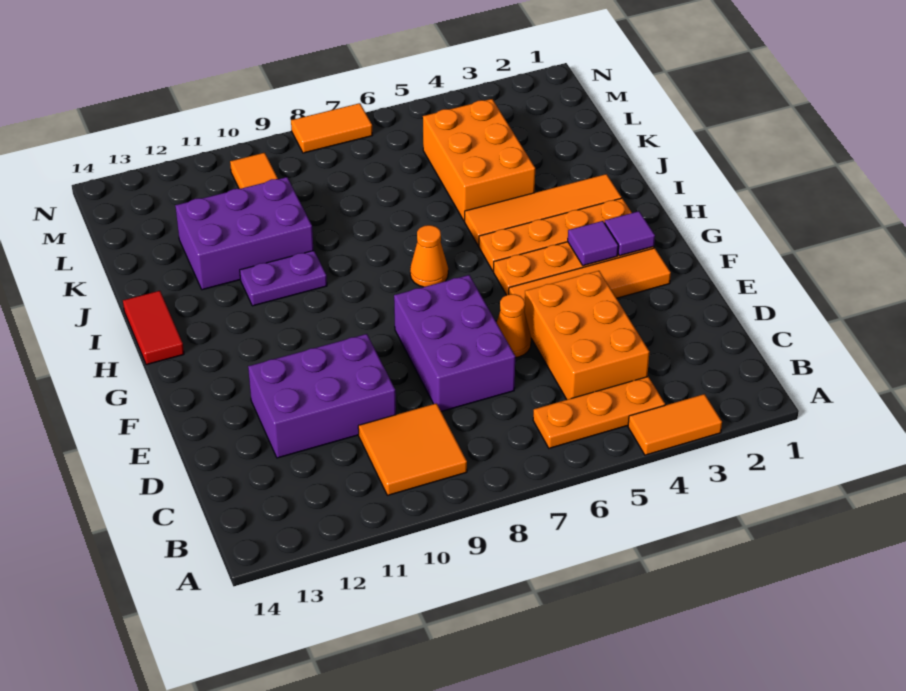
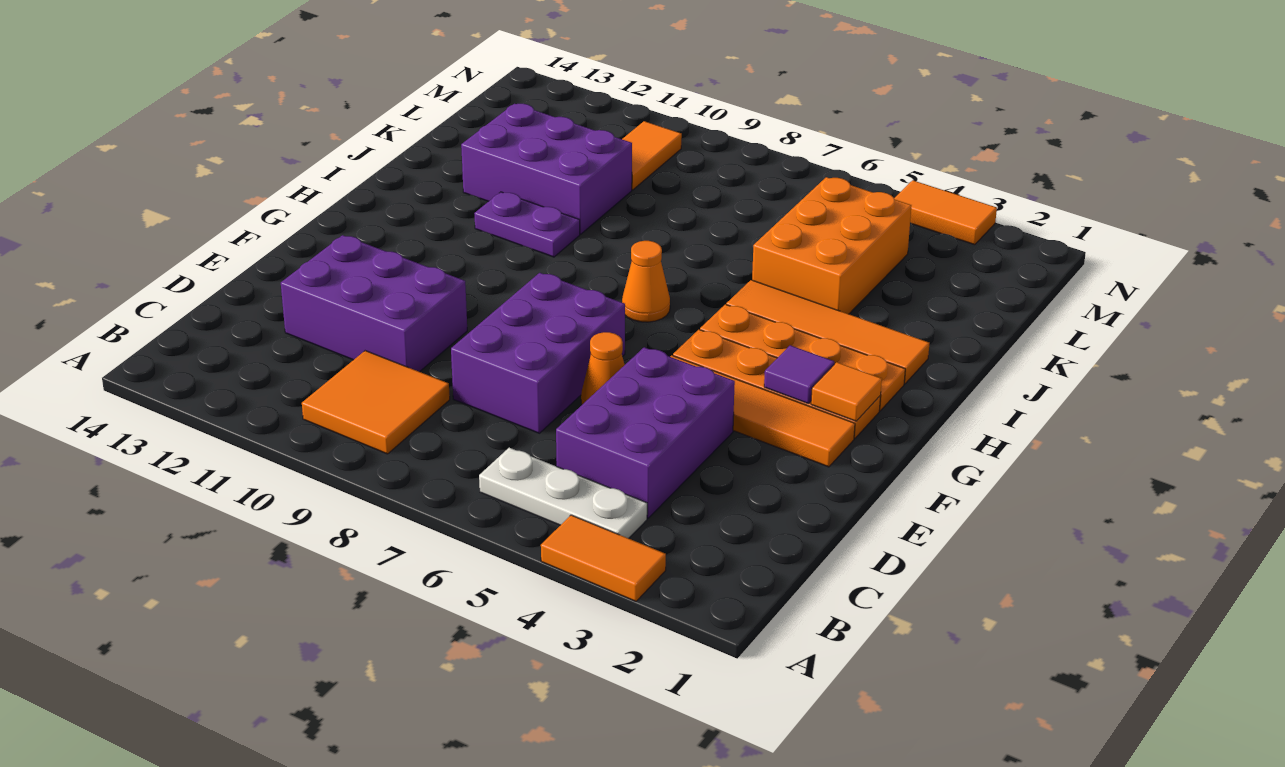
orange 1x3 plate [533,377,665,448] -> white 1x3 plate [479,448,647,538]
orange 2x3 brick [524,271,649,400] -> purple 2x3 brick [556,347,735,518]
purple 1x1 tile [605,211,655,256] -> orange 1x1 tile [811,362,882,421]
red 1x2 tile [123,291,184,365] -> none
orange 1x2 tile [291,103,372,153] -> orange 1x2 tile moved to [894,180,997,245]

